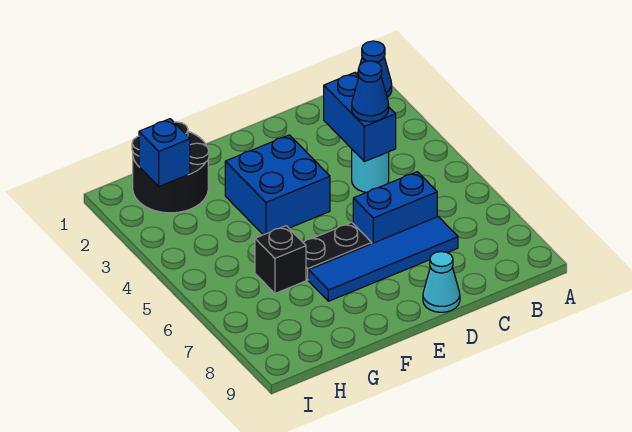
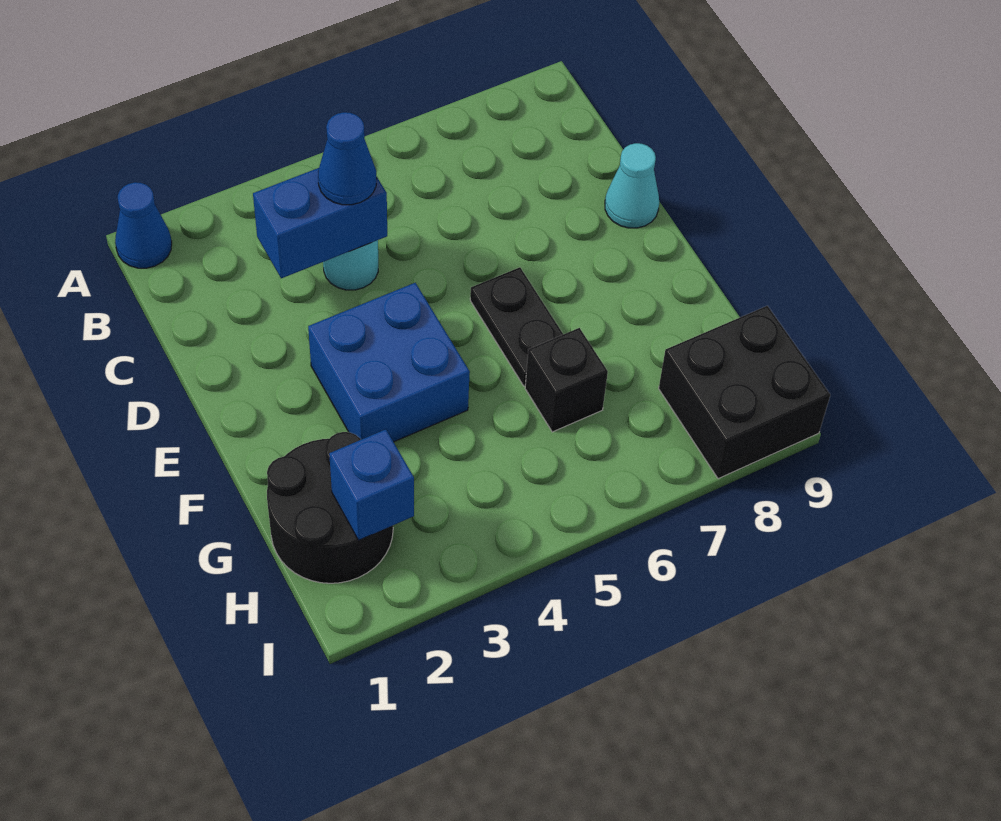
blue 1x2 brick [353,172,437,244] -> none
blue 1x4 tile [309,217,458,301] -> none
none -> black 2x2 brick [659,306,830,479]

